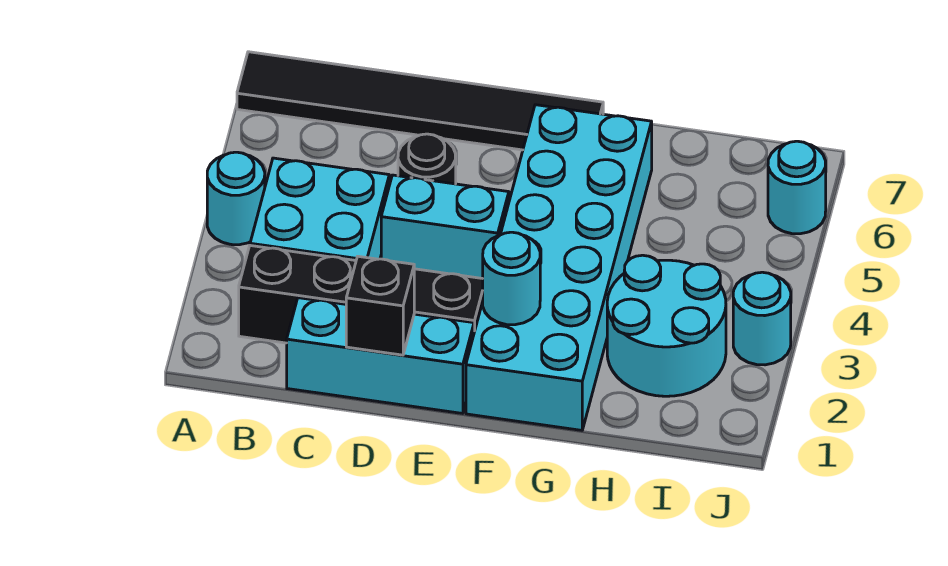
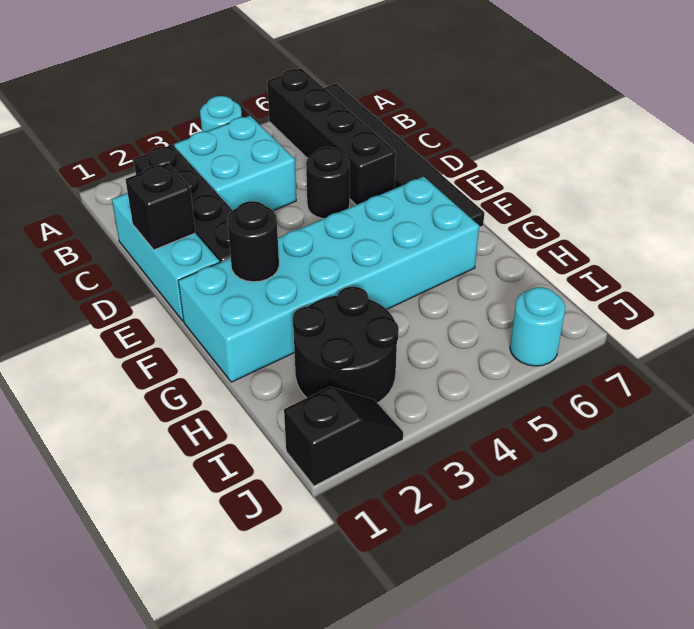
none -> black 1x4 brick [267,68,396,205]
cyan 1x2 brick [381,175,509,279] -> none
cyan 1x1 round brick [483,232,540,325] -> black 1x1 round brick [227,201,279,282]
cyan 2x2 round brick [607,255,726,396] -> black 2x2 round brick [293,287,399,403]
none -> black 1x2 slope [284,387,403,486]
cyan 1x1 round brick [733,272,791,365] -> none

